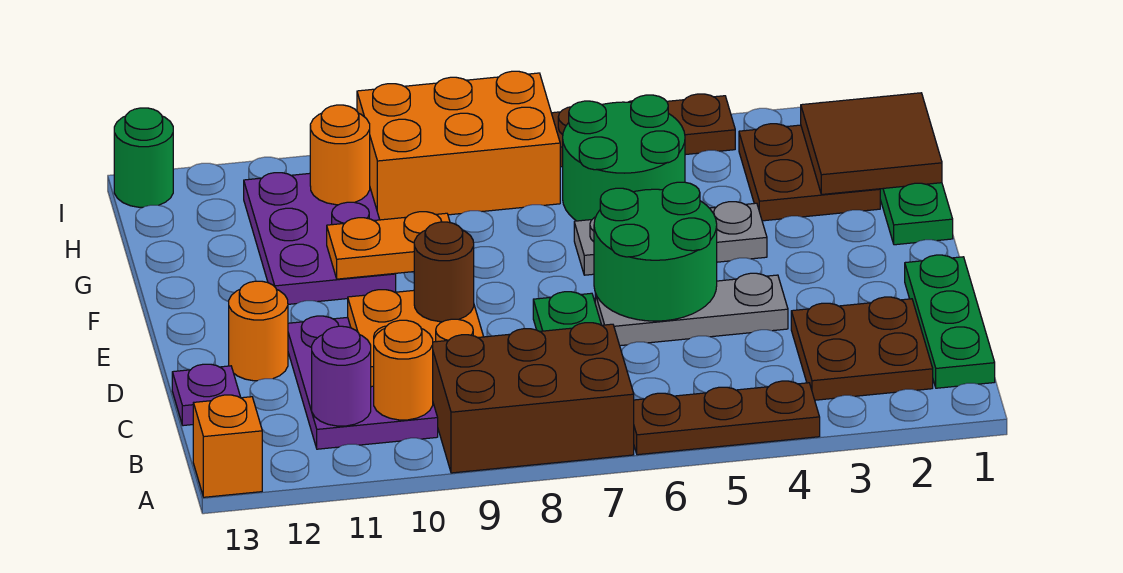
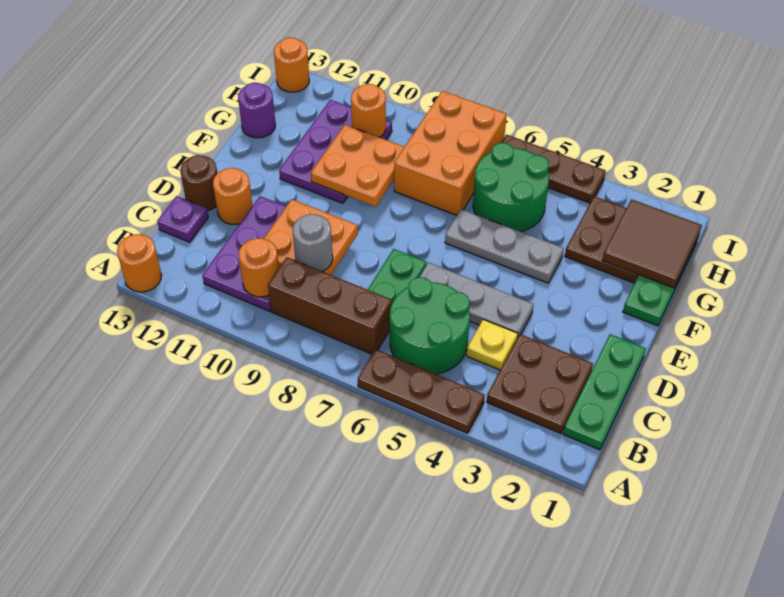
brown 2x3 brick [433,323,634,473] -> brown 1x3 brick [268,257,392,354]
orange 1x1 brick [193,395,262,497] -> orange 1x1 round brick [117,234,161,292]
purple 1x1 round brick [312,326,371,426] -> purple 1x1 round brick moved to [238,83,275,138]
none -> yellow 1x1 plate [466,319,518,370]
none -> grey 1x1 round brick [293,214,333,272]
green 2x2 round brick [594,182,717,321] -> green 2x2 round brick moved to [390,277,470,374]
brown 1x1 round brick [414,222,474,322] -> brown 1x1 round brick moved to [180,155,217,211]
orange 1x2 plate [327,212,450,279] -> orange 2x2 plate [311,125,404,207]
orange 2x3 brick [357,71,560,220] -> orange 2x3 brick turned to [394,91,507,215]
green 1x1 round brick [114,108,173,207] -> orange 1x1 round brick [274,37,309,92]

